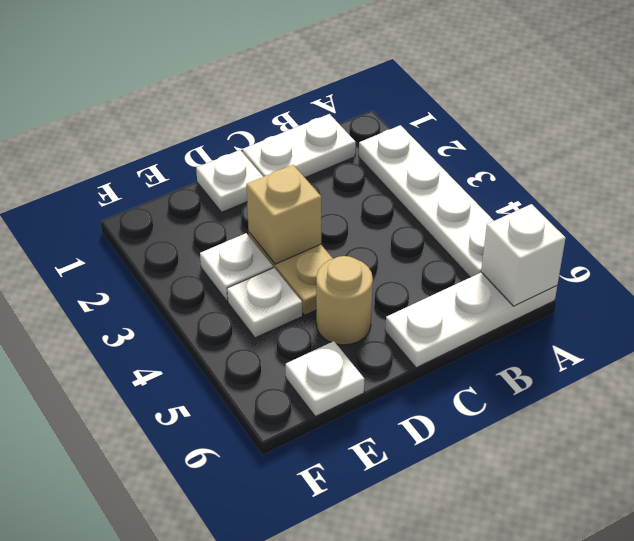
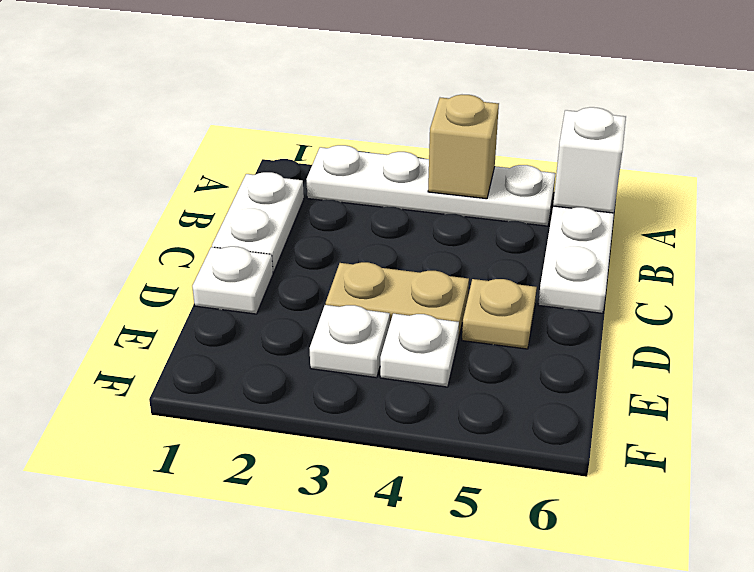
tan 1x1 brick [246,165,321,264] -> tan 1x1 brick moved to [428,95,499,199]
tan 1x1 round brick [316,256,373,345] -> tan 1x1 plate [462,279,537,349]
white 1x1 plate [286,341,364,416] -> none

